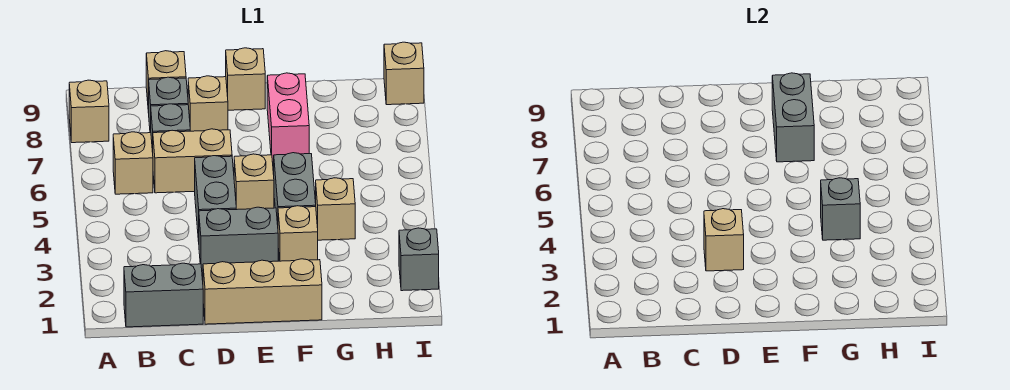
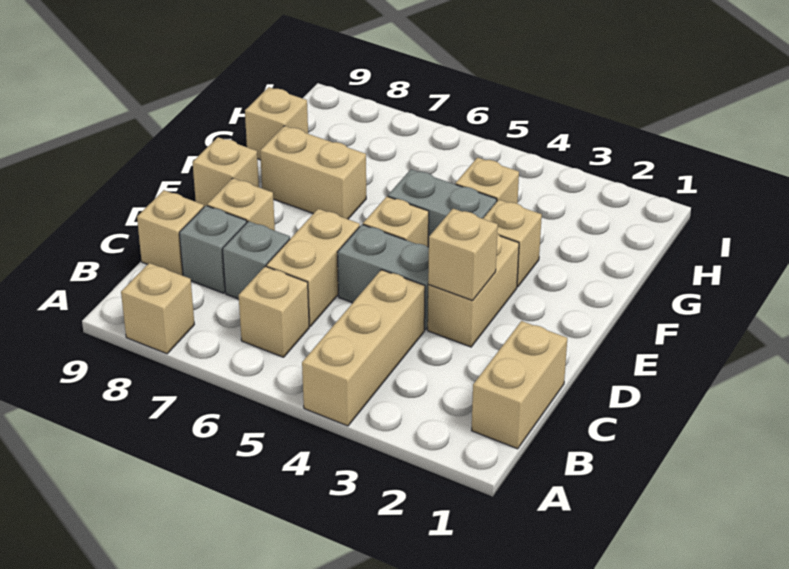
grey 1x2 brick [124,263,203,327] -> tan 1x2 brick [472,321,567,449]
tan 1x3 brick [203,259,322,324] -> tan 1x3 brick moved to [302,270,425,426]
grey 1x2 brick [199,207,278,271] -> tan 1x2 brick [428,234,519,347]
pink 1x2 brick [267,73,309,162] -> tan 1x2 brick [260,126,366,219]
grey 1x2 brick [772,73,814,162] -> none
grey 1x1 brick [821,178,860,240] -> none
grey 1x1 brick [399,228,439,291] -> none
tan 1x1 brick [384,42,424,105] -> tan 1x1 brick moved to [245,87,308,160]

